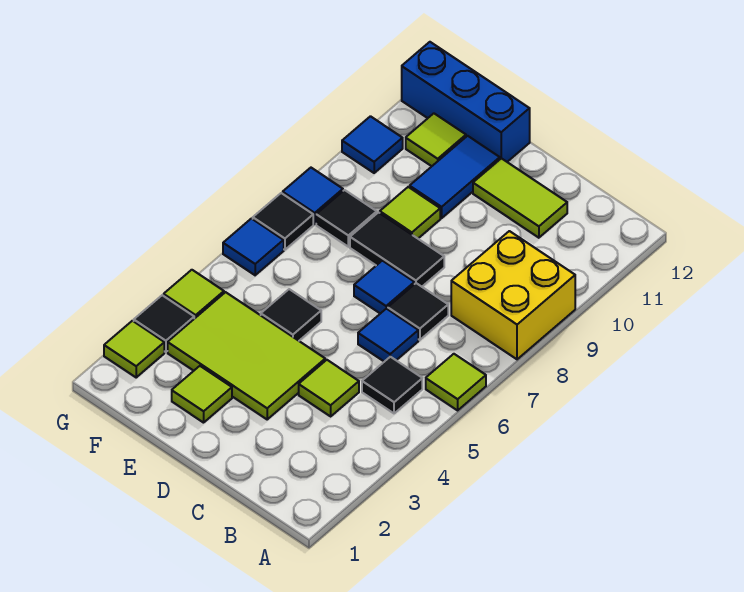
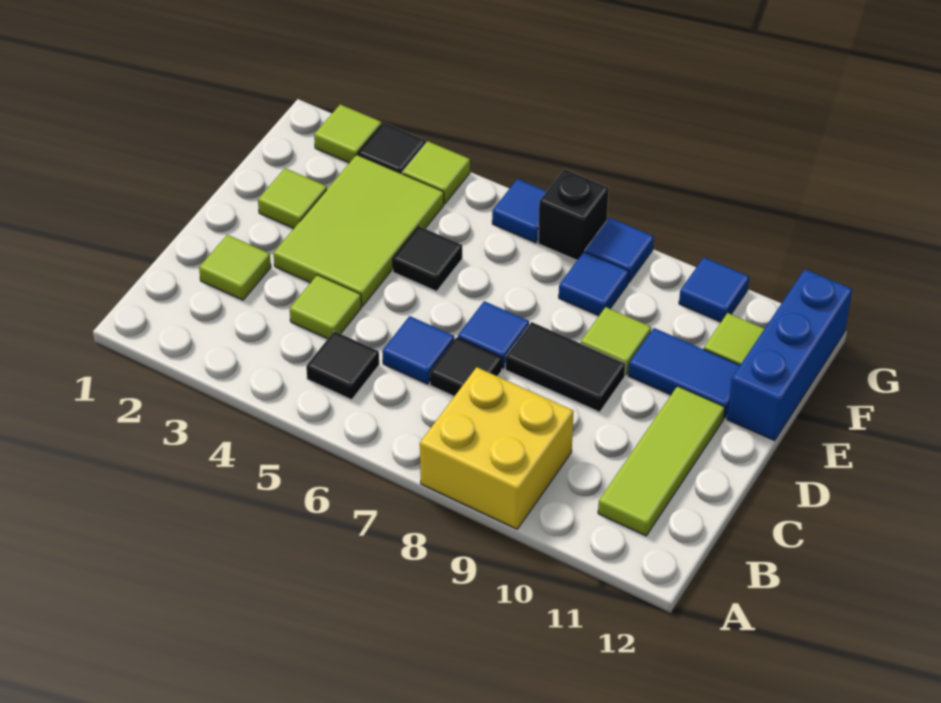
lime 1x1 tile [426,354,486,410] -> lime 1x1 tile moved to [199,235,271,300]
lime 1x2 tile [473,158,567,238] -> lime 1x3 tile [598,386,725,536]
black 1x2 tile [350,213,444,287] -> black 1x2 tile turned to [505,322,626,412]
black 1x1 tile [316,190,377,247] -> blue 1x1 tile [559,252,629,316]
black 1x1 tile [253,193,313,250] -> black 1x1 brick [538,169,609,260]

